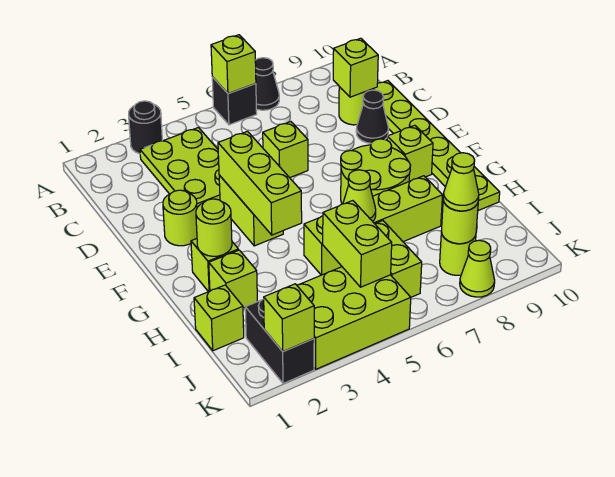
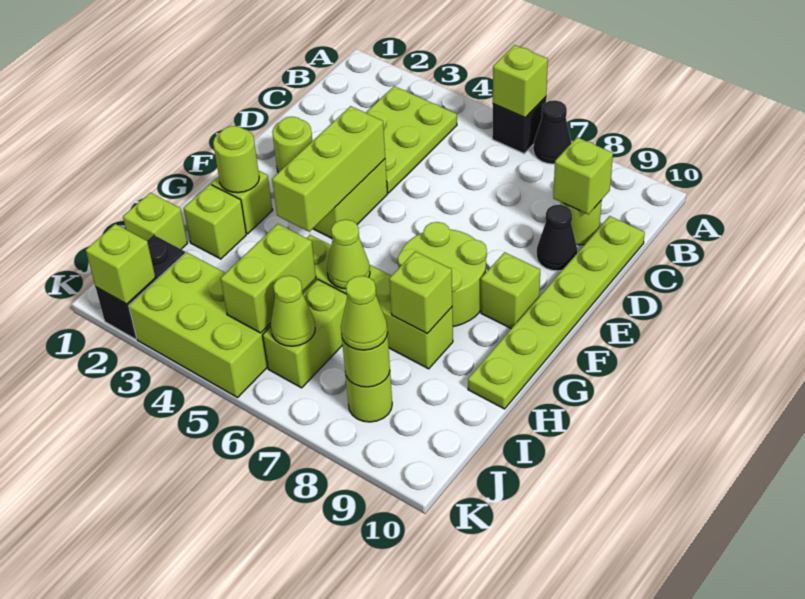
black 1x1 round brick [129,101,162,154] -> none
lime 1x1 brick [263,122,308,178] -> lime 1x1 brick moved to [389,251,452,333]
lime 1x1 cone [460,240,495,297] -> lime 1x1 cone moved to [271,276,315,346]

